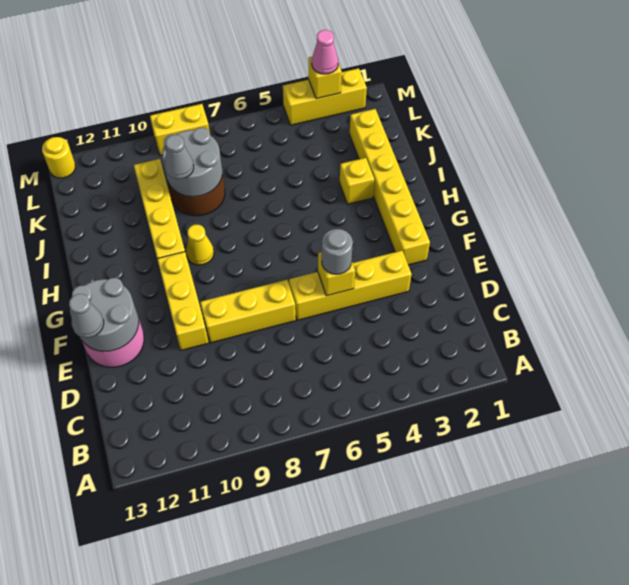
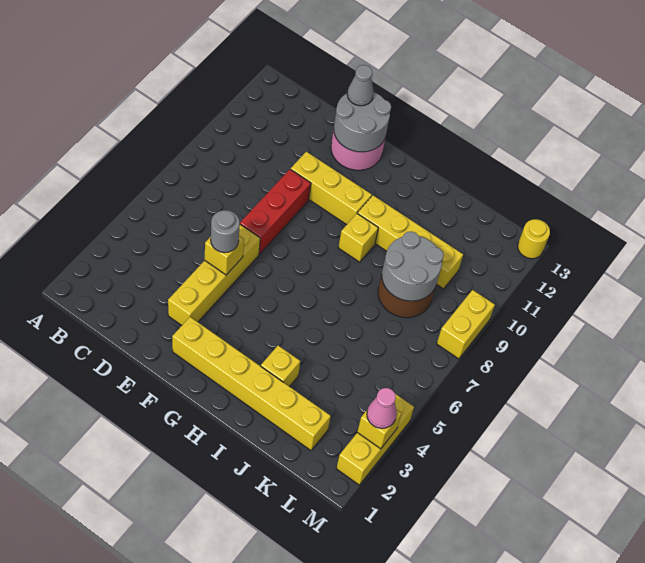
yellow 1x3 brick [200,280,296,343] -> red 1x3 brick [240,169,311,254]
yellow 1x1 cone [186,225,214,265] -> yellow 1x1 brick [338,214,378,262]
grey 1x1 cone [165,135,194,179] -> none

